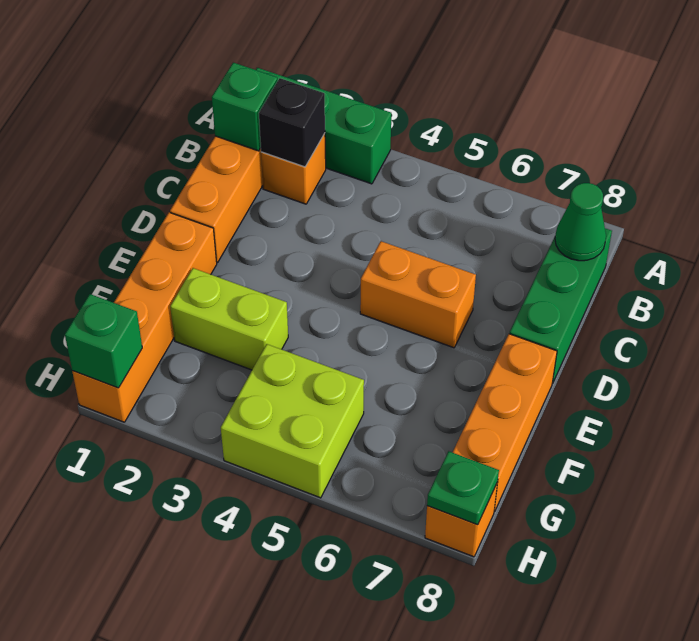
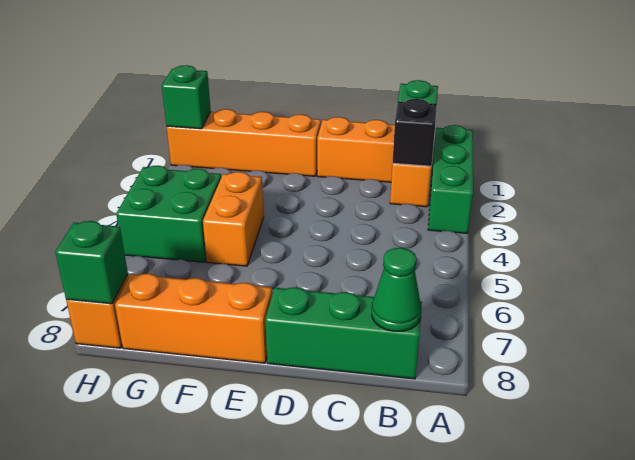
orange 1x2 brick [360,241,476,348] -> orange 1x2 brick moved to [203,172,264,266]
lime 1x2 brick [170,268,288,370] -> none
lime 2x2 brick [221,344,364,498] -> green 2x2 brick [116,166,221,262]
green 1x1 plate [427,451,499,525] -> green 1x1 brick [55,221,128,304]

